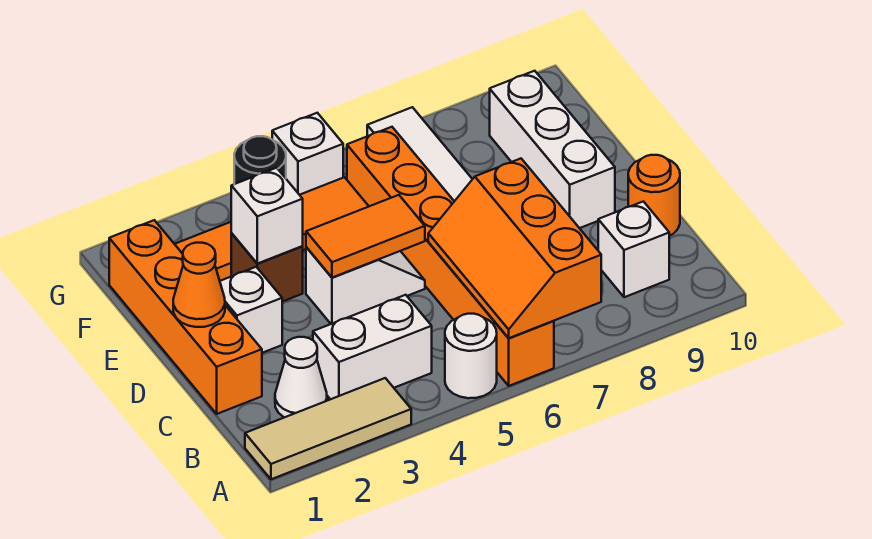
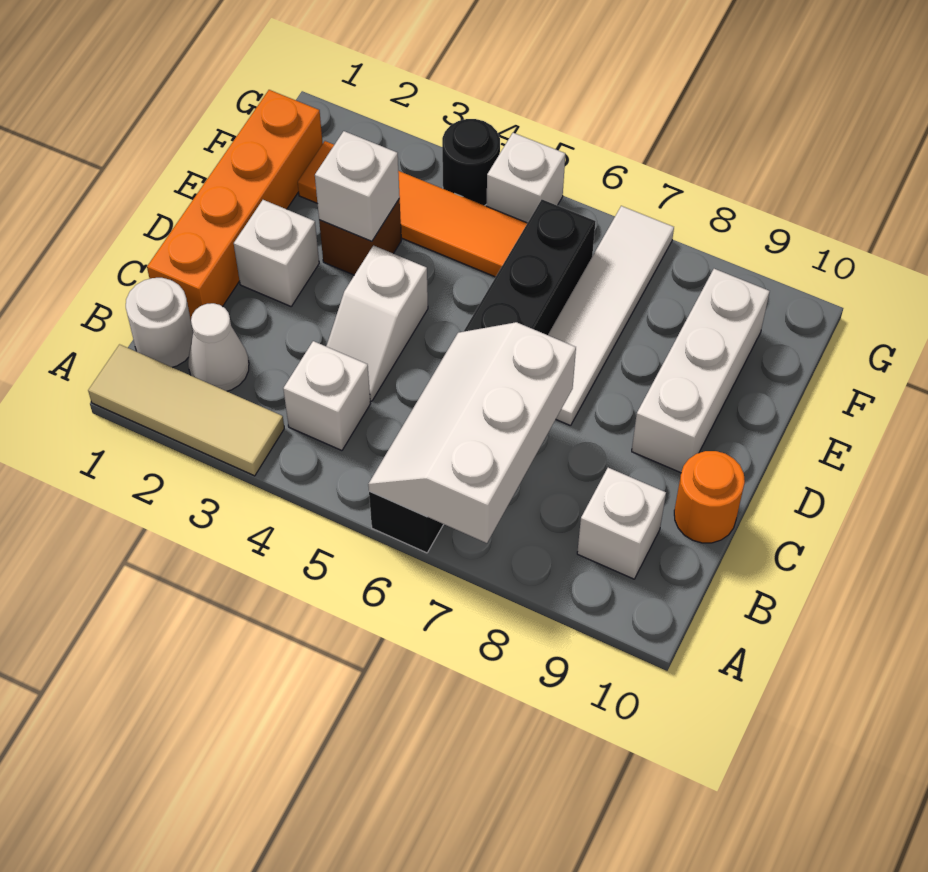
white 1x1 round brick [445,314,497,398] -> white 1x1 round brick moved to [126,278,193,367]
orange 1x6 brick [347,127,554,386] -> black 1x6 brick [369,200,595,553]
orange 2x3 slope [428,159,601,338] -> white 2x3 slope [368,322,576,543]
white 1x2 brick [313,295,432,399] -> white 1x1 brick [283,341,371,451]
orange 1x1 cone [173,243,225,327] -> none
white 1x2 slope [306,247,425,324] -> white 1x2 slope turned to [326,245,428,401]
orange 1x2 tile [306,195,425,278] -> none

